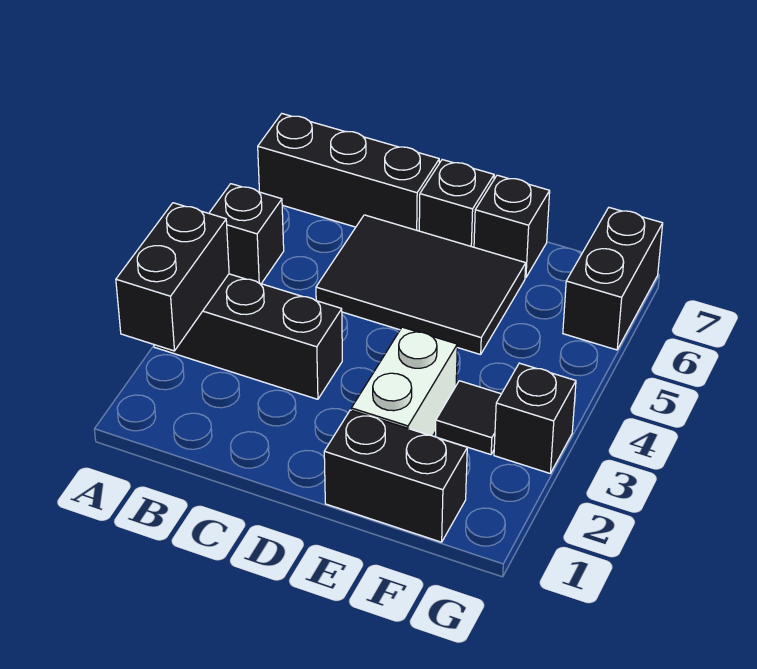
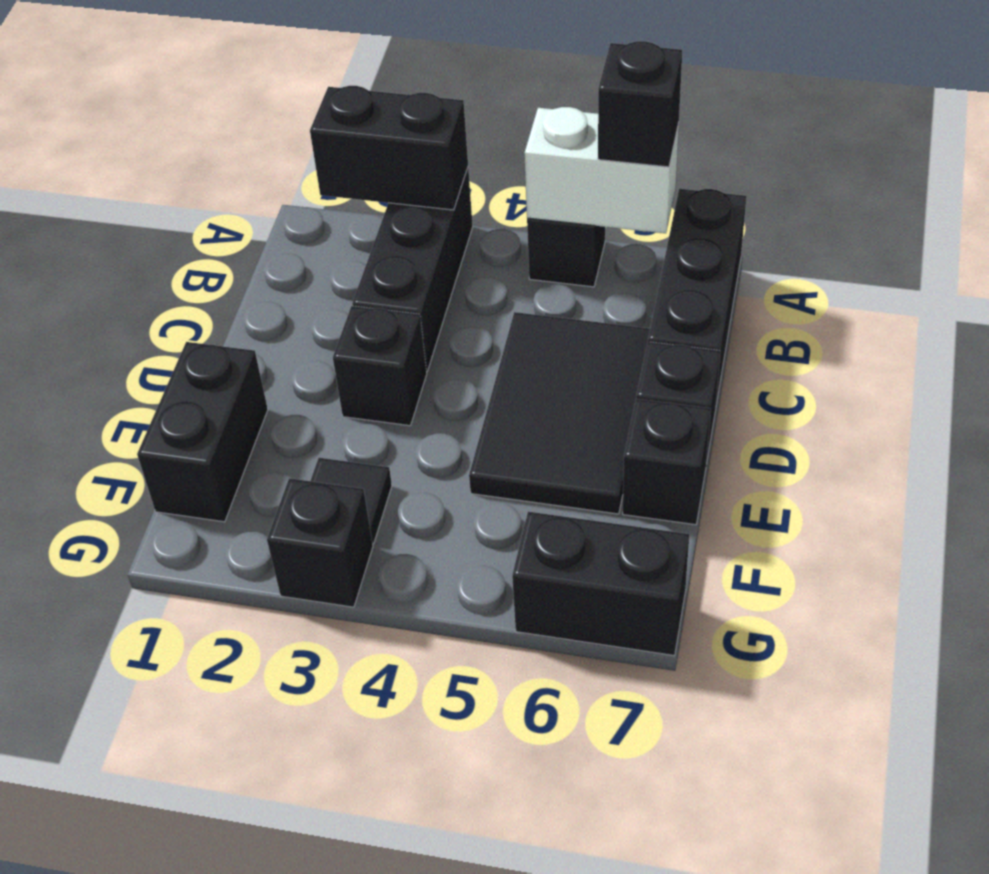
none -> black 1x1 brick [598,41,682,167]
none -> black 1x1 brick [333,306,427,426]
white 1x2 brick [351,327,457,436] -> white 1x2 brick moved to [524,107,679,233]

